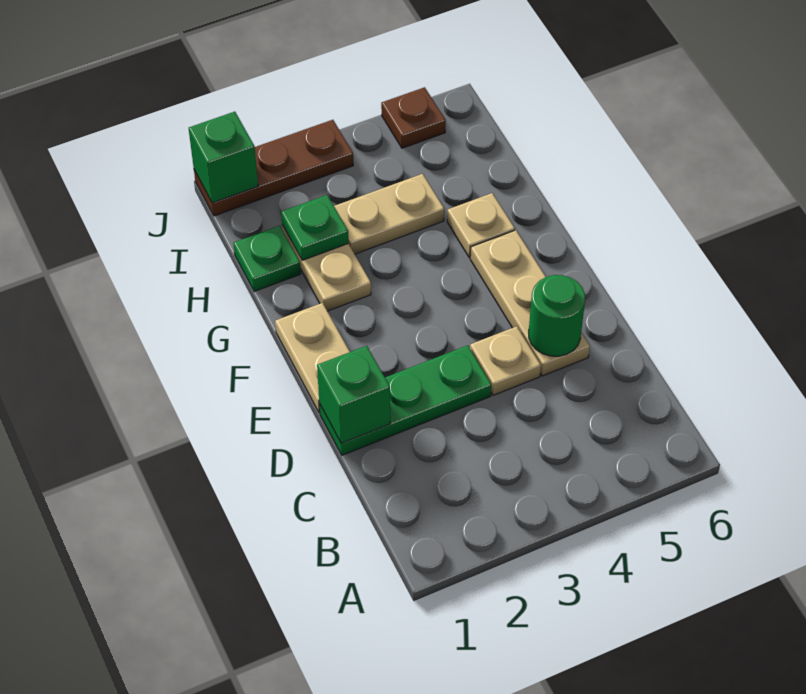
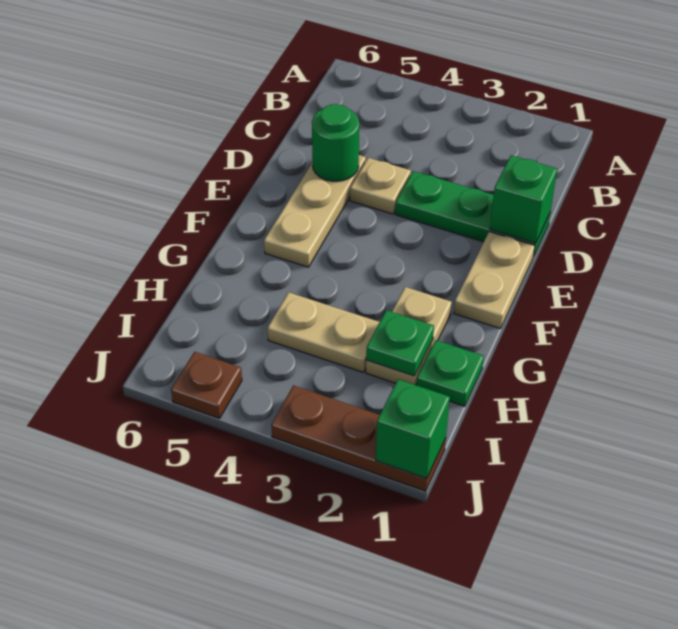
tan 1x1 plate [447,193,515,258] -> none

